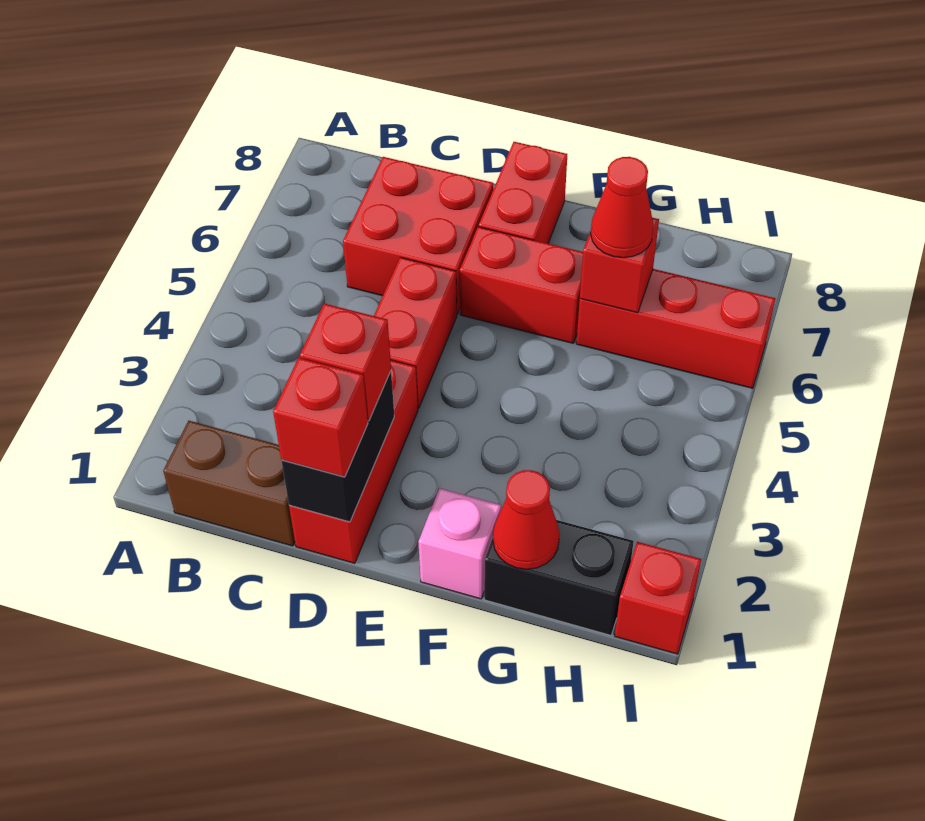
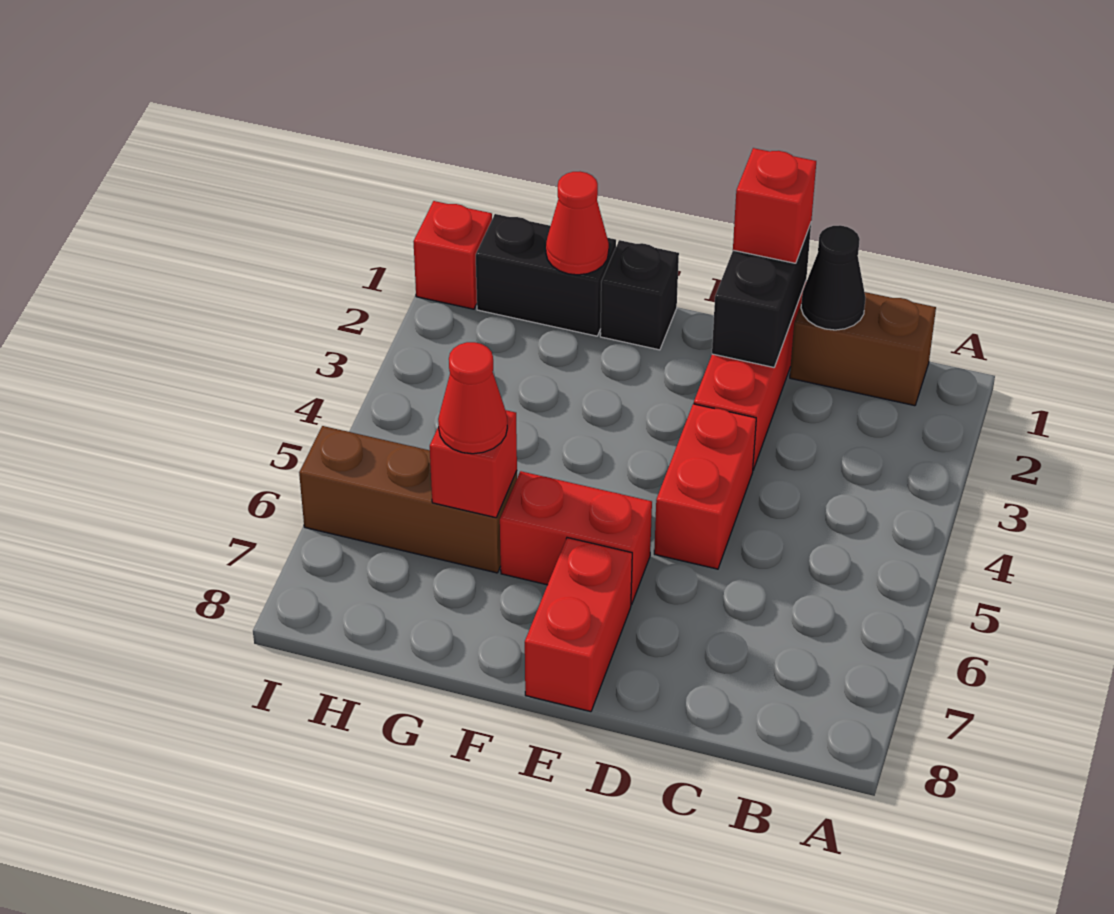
none -> black 1x1 cone [801,225,866,330]
red 2x2 brick [343,157,493,314] -> none
red 1x1 brick [300,304,391,421] -> none
pink 1x1 brick [418,488,501,599] -> black 1x1 brick [600,240,679,350]
red 1x3 brick [576,269,775,388] -> brown 1x3 brick [299,426,517,573]

